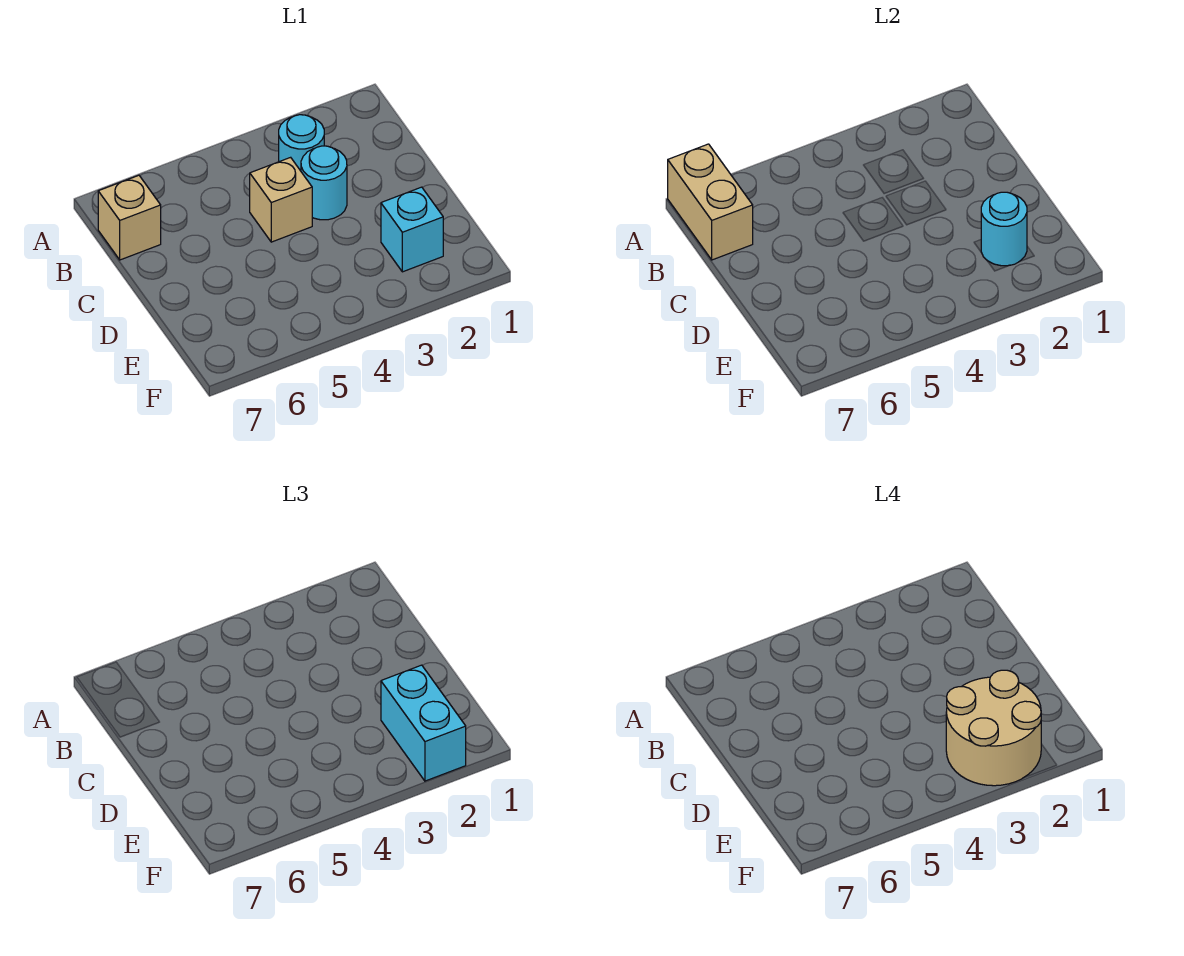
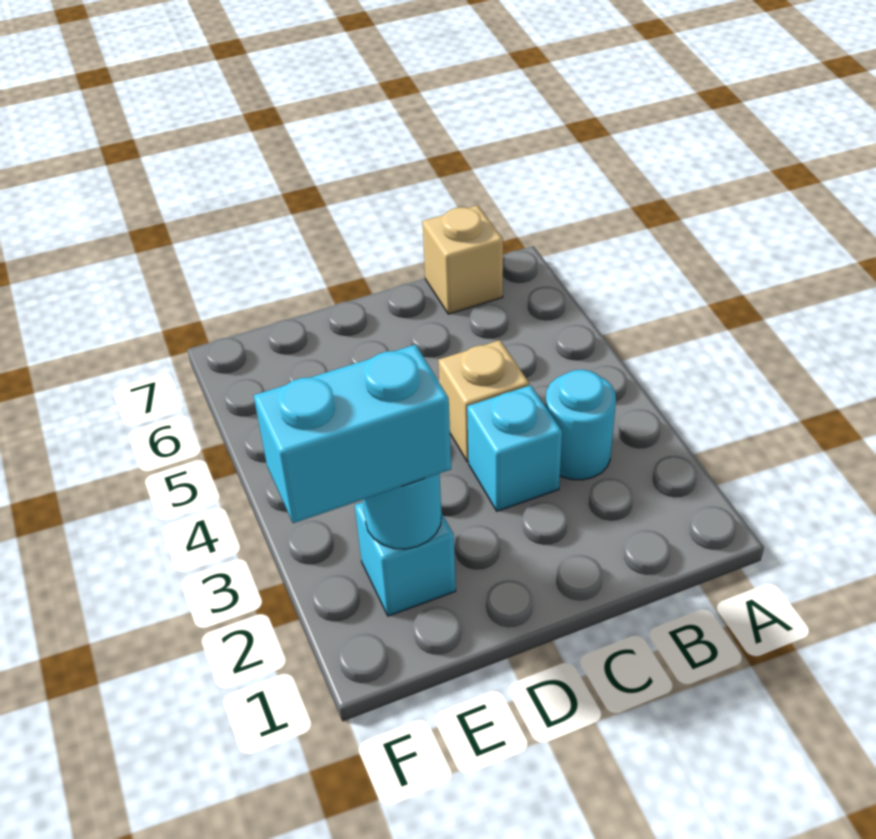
tan 1x2 brick [668,144,753,260] -> none
cyan 1x1 round brick [301,146,347,220] -> cyan 1x1 brick [467,385,562,511]
tan 2x2 round brick [946,670,1041,786] -> none

